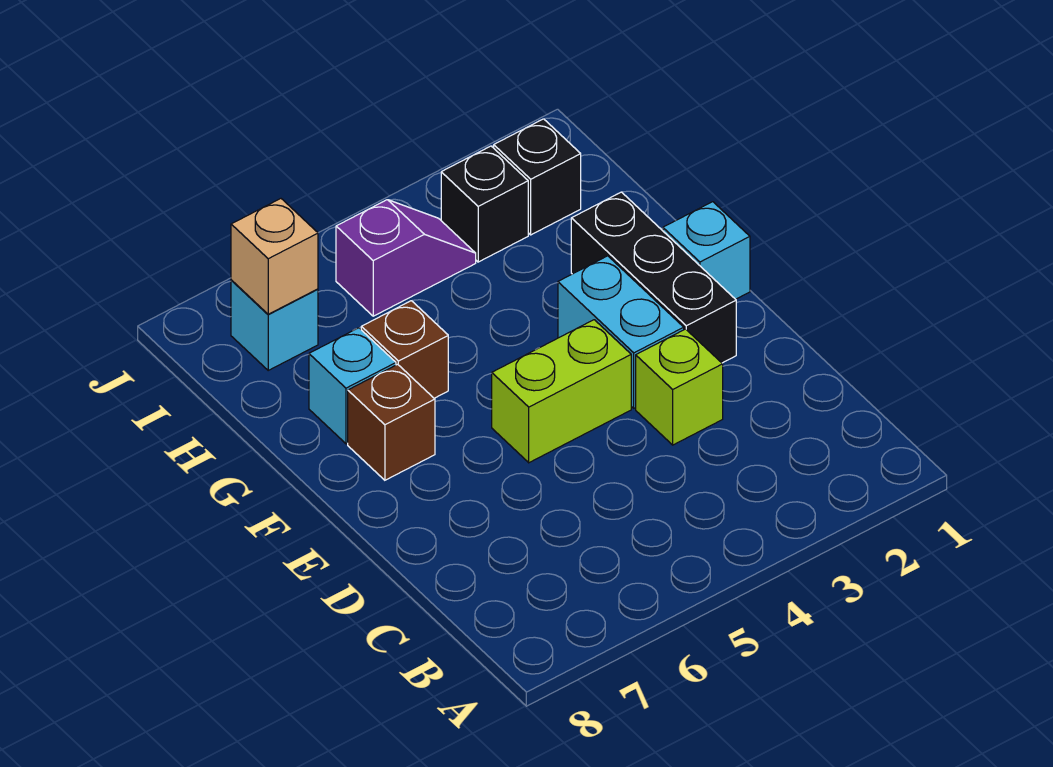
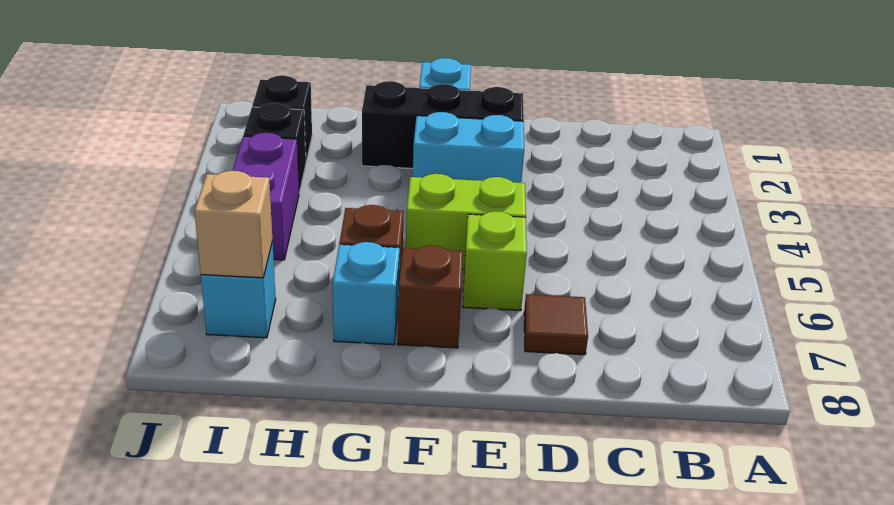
lime 1x1 brick [636,329,723,445] -> lime 1x1 brick moved to [463,211,527,311]
none -> brown 1x1 tile [524,294,588,355]
lime 1x2 brick [492,320,631,463] -> lime 1x2 brick turned to [406,174,526,270]
purple 1x2 slope [336,200,476,316] -> purple 1x2 brick [233,133,299,260]

